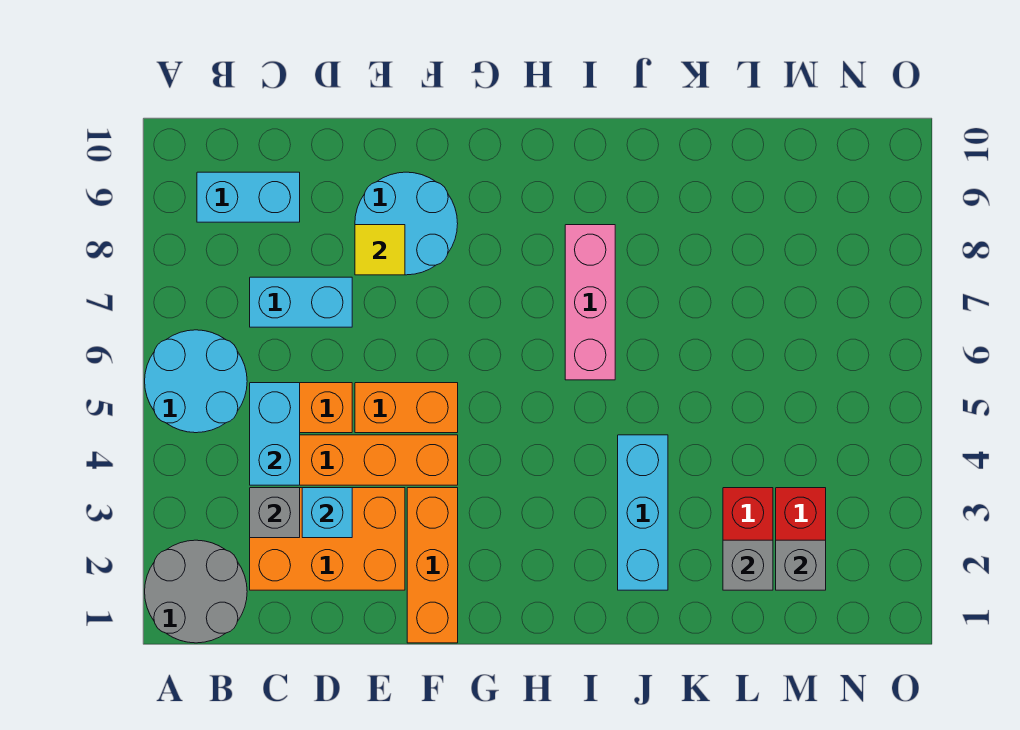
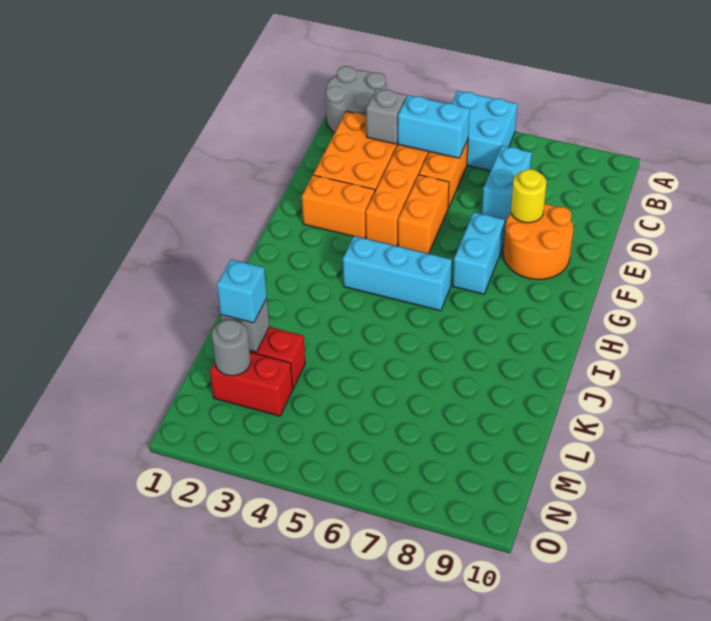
cyan 2x2 round brick [145,330,247,433] -> cyan 2x2 brick [452,91,517,171]
cyan 1x2 brick [197,172,300,222] -> cyan 1x2 brick moved to [453,212,505,294]
cyan 1x1 brick [302,488,352,538] -> cyan 1x1 brick moved to [217,259,267,323]
cyan 2x2 round brick [355,172,458,275] -> orange 2x2 round brick [503,204,573,280]
yellow 1x1 tile [355,225,405,275] -> yellow 1x1 round brick [511,169,547,223]
orange 1x3 brick [407,488,458,643] -> orange 1x2 brick [302,175,375,238]
pink 1x3 brick [565,225,615,380] -> none
cyan 1x3 brick [618,435,668,590] -> cyan 1x3 brick moved to [343,236,452,311]
grey 1x1 brick [776,540,826,590] -> grey 1x1 round brick [212,320,251,376]

